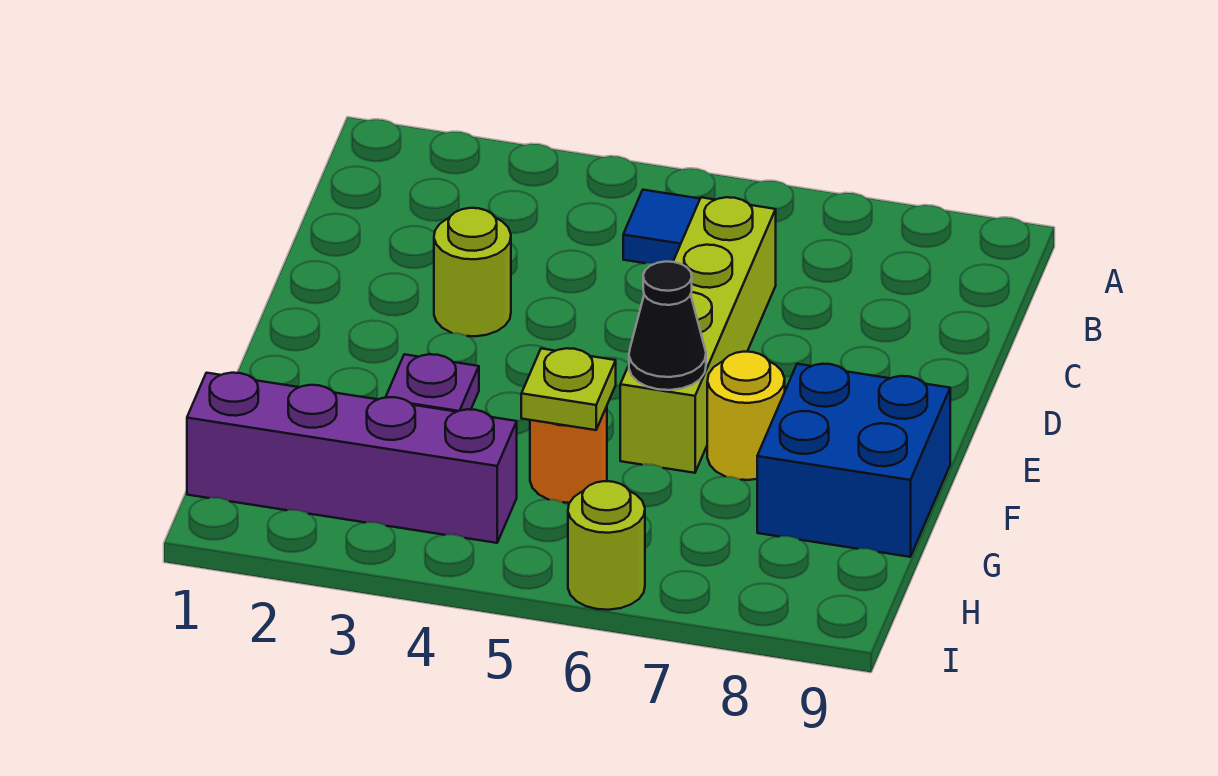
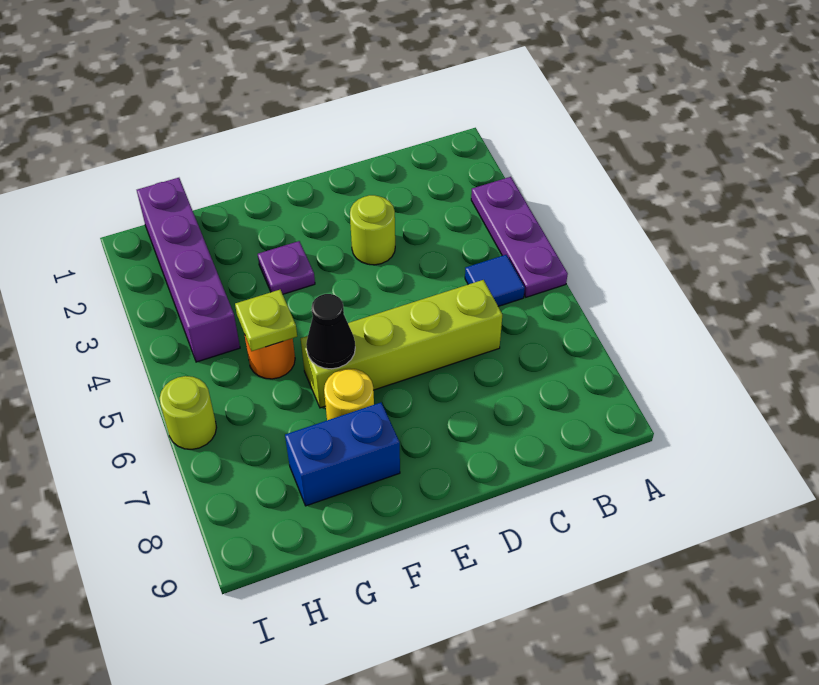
none -> purple 1x3 plate [471,177,568,297]
blue 2x2 brick [757,364,950,557] -> blue 1x2 brick [285,403,400,506]

